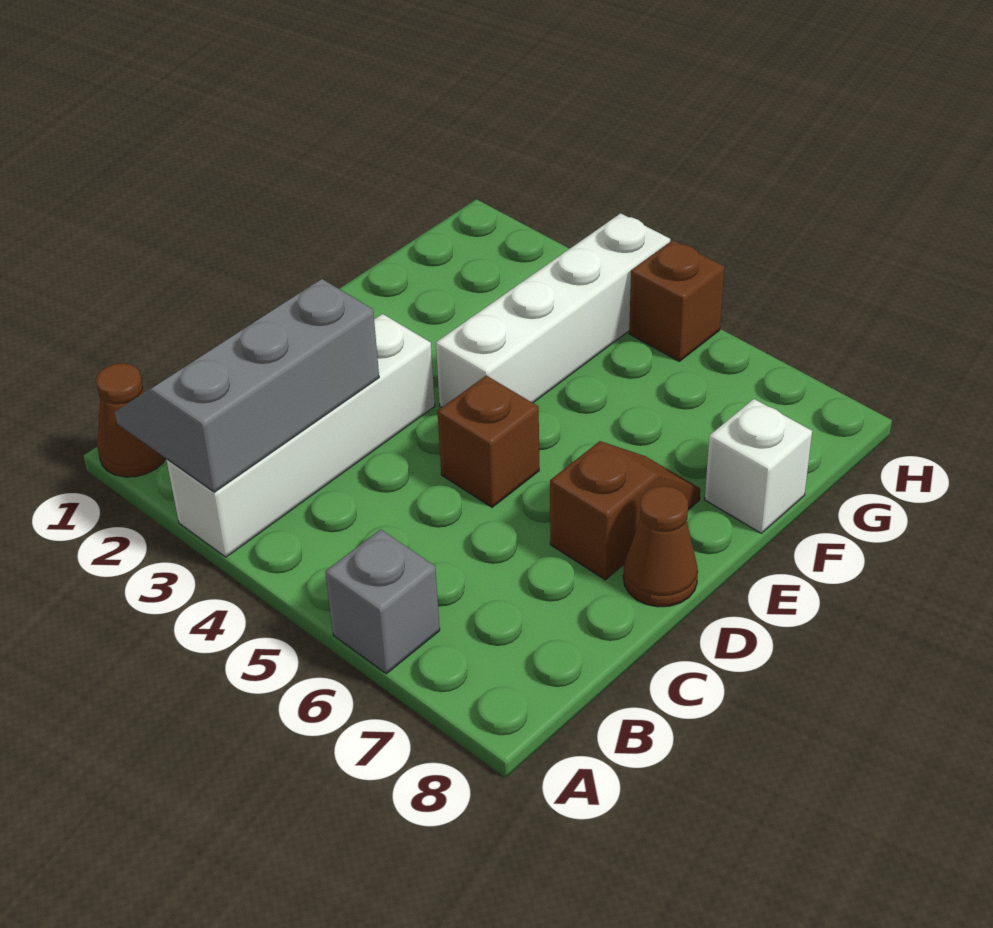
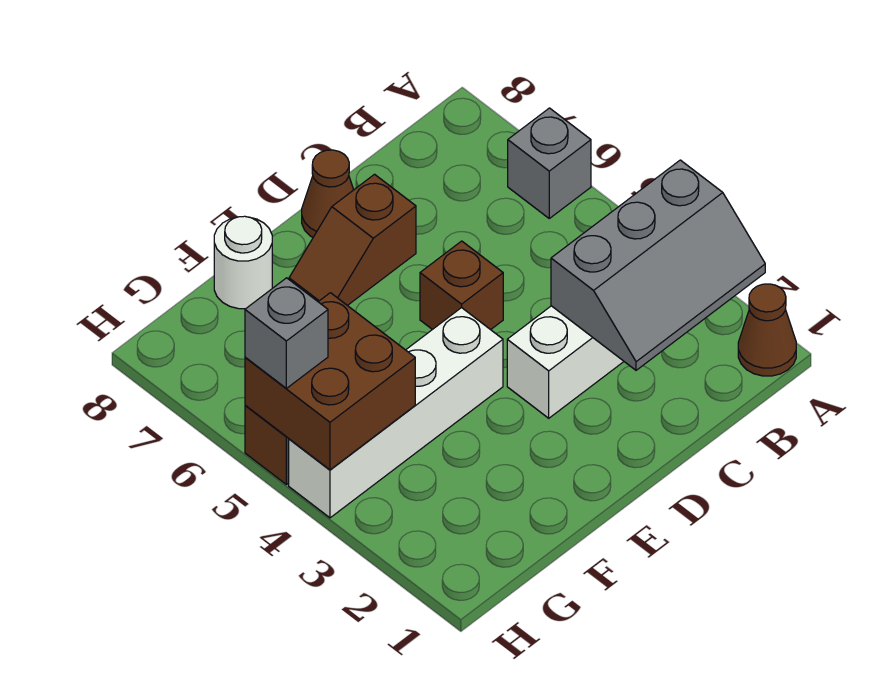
white 1x1 brick [705,399,812,533] -> white 1x1 round brick [214,216,272,309]
none -> brown 2x2 brick [245,293,415,470]
none -> grey 1x1 brick [245,278,328,388]

